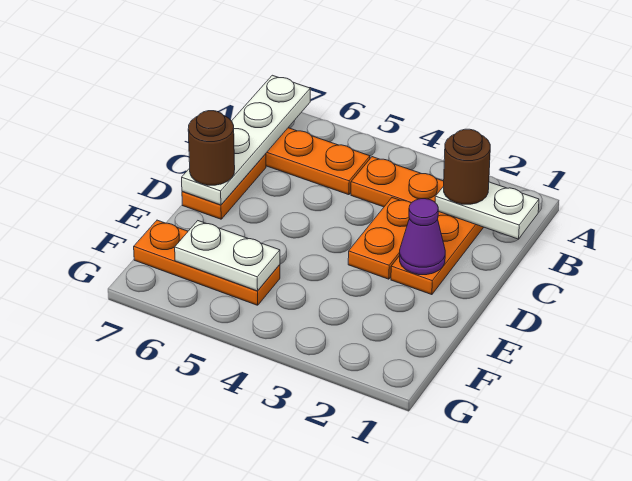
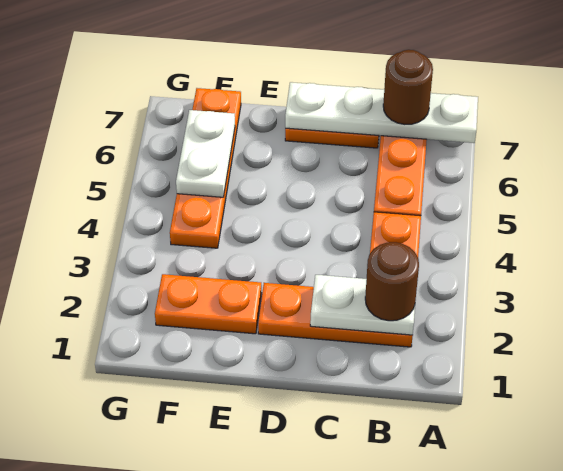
white 1x2 plate [435,182,539,239] -> white 1x2 plate turned to [310,275,415,335]
orange 1x2 plate [348,198,411,279] -> orange 1x2 plate moved to [155,274,262,334]
purple 1x1 cone [400,199,445,275] -> none
brown 1x1 round brick [188,111,235,185] -> brown 1x1 round brick moved to [383,50,433,124]
orange 1x3 plate [134,220,280,305] -> orange 1x4 plate [170,88,241,248]

